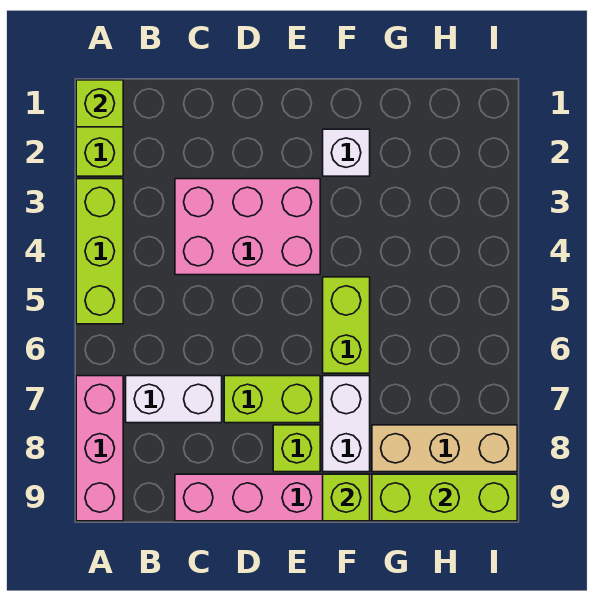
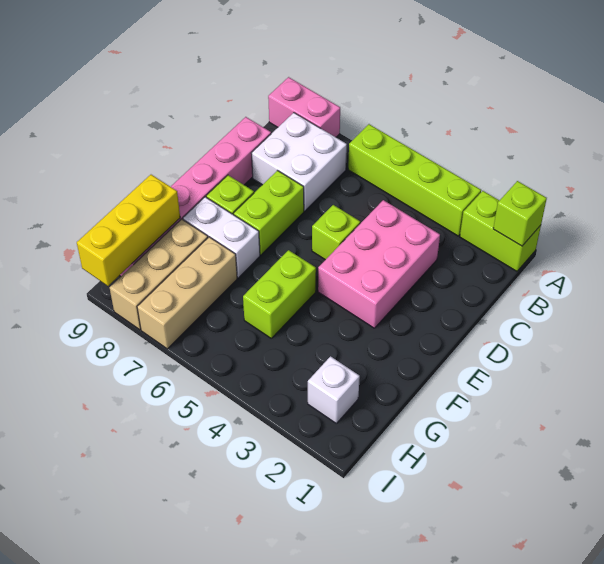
lime 1x3 brick [76,179,123,324] -> lime 1x4 brick [348,124,481,236]
pink 1x3 brick [76,376,123,521] -> pink 1x2 brick [268,77,340,137]
white 1x2 brick [126,376,222,423] -> white 2x2 brick [251,113,347,211]
white 1x1 brick [323,129,370,176] -> white 1x1 brick moved to [308,356,360,423]
lime 1x2 brick [323,277,370,373] -> lime 1x2 brick turned to [243,250,316,338]
lime 1x1 brick [323,474,370,521] -> lime 1x1 brick moved to [312,205,360,260]
none -> tan 1x3 brick [137,237,237,349]
lime 1x3 brick [372,474,517,521] -> yellow 1x3 brick [77,175,180,286]

